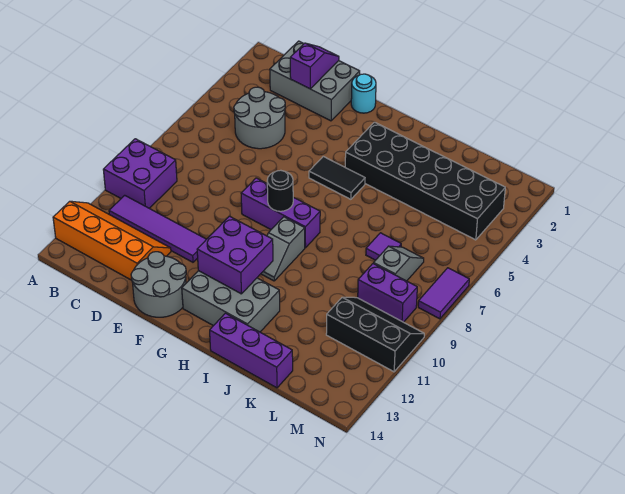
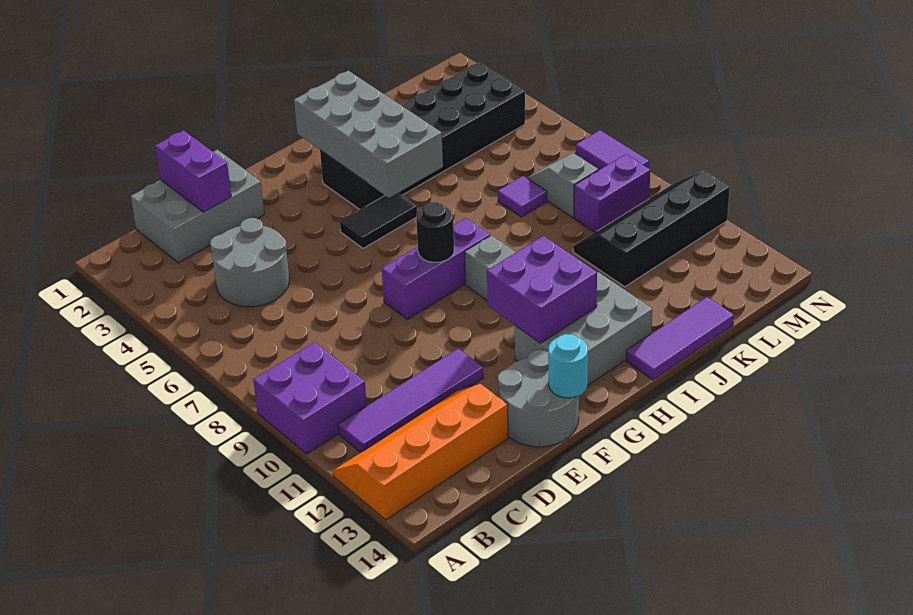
purple 1x2 slope [290,43,339,89] -> purple 1x2 brick [155,130,231,212]
cyan 1x1 round brick [351,74,376,113] -> cyan 1x1 round brick moved to [548,334,588,398]
none -> grey 2x4 brick [294,71,443,198]
purple 1x3 brick [210,313,293,388] -> purple 1x3 tile [626,297,734,380]
black 2x3 slope [326,297,424,372] -> black 2x4 slope [573,171,730,287]

